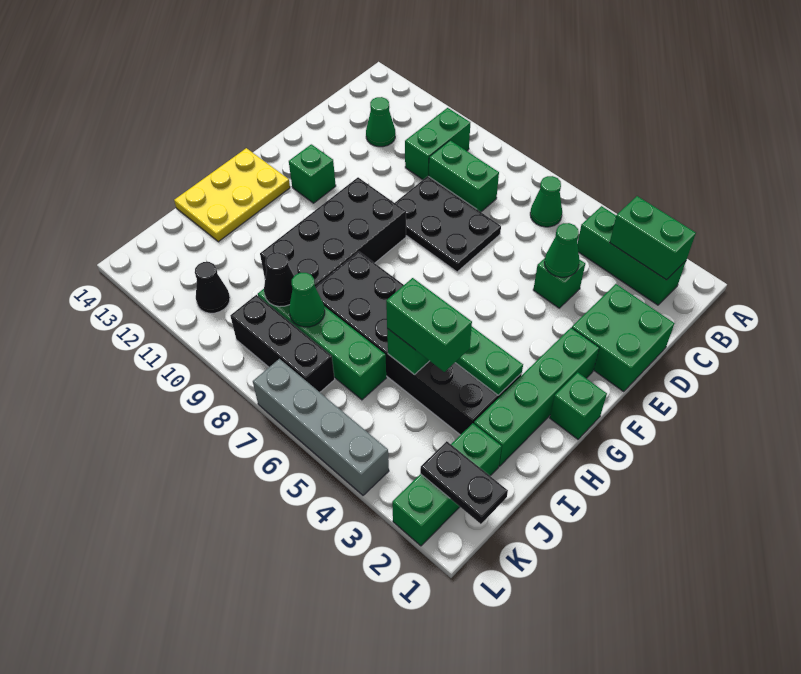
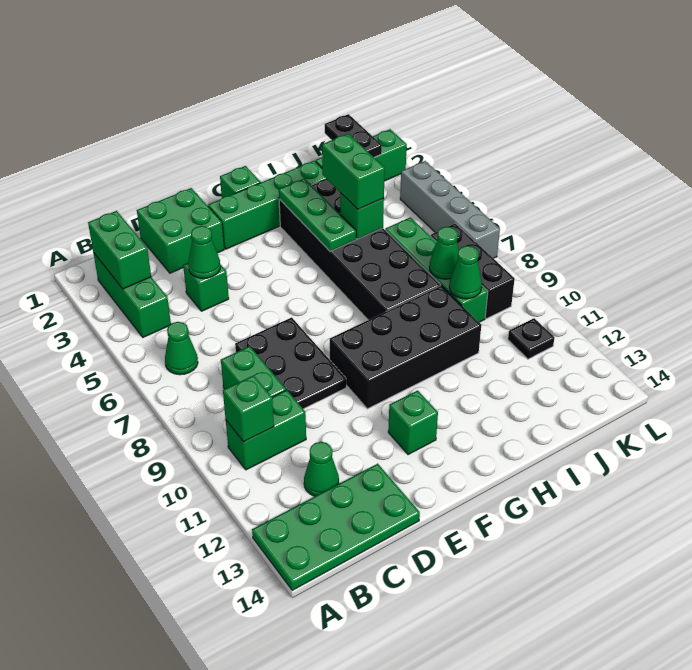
none -> green 2x4 plate [252,464,420,590]
none -> green 1x1 brick [223,375,274,442]
yellow 2x3 plate [174,148,290,242] -> none
black 1x1 cone [264,252,294,307] -> green 1x1 cone [449,246,482,299]
black 1x1 cone [195,262,230,313] -> black 1x1 plate [508,318,555,359]

